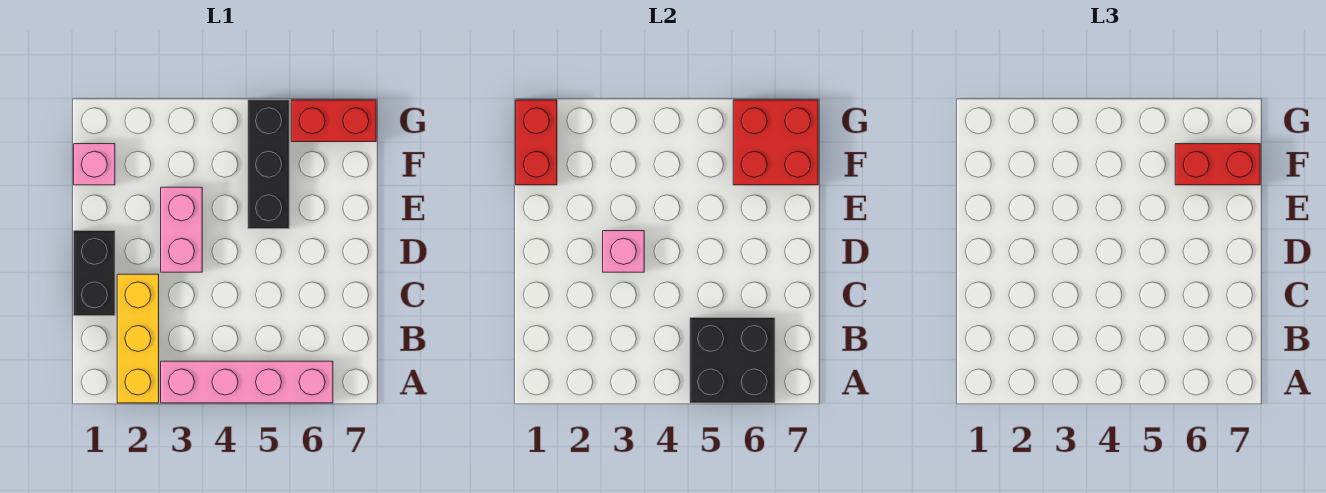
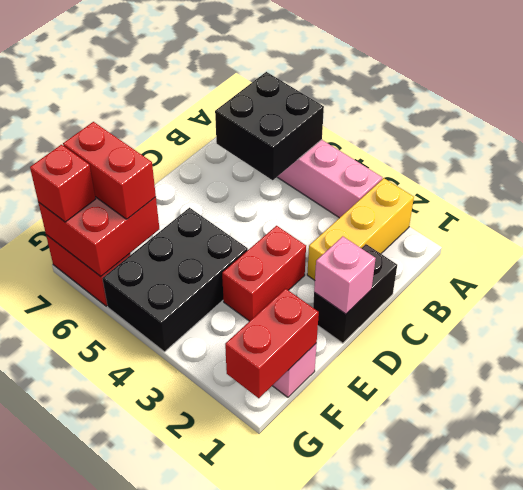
pink 1x2 brick [161,187,202,272] -> red 1x2 brick [222,226,306,321]
pink 1x1 brick [603,231,644,272] -> pink 1x1 brick moved to [314,236,376,314]
black 1x3 brick [248,100,289,229] -> black 2x3 brick [102,208,248,352]
none -> red 1x1 brick [30,145,96,222]

